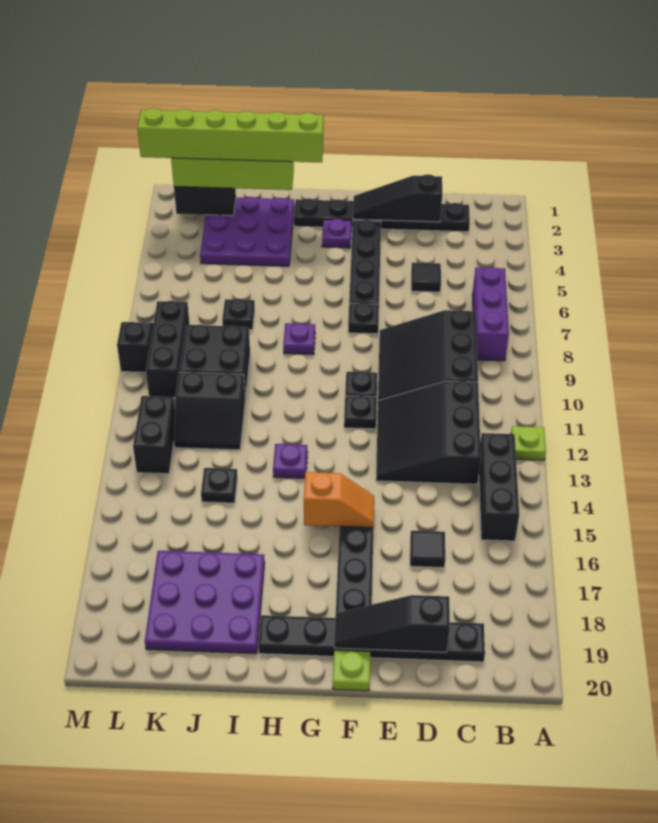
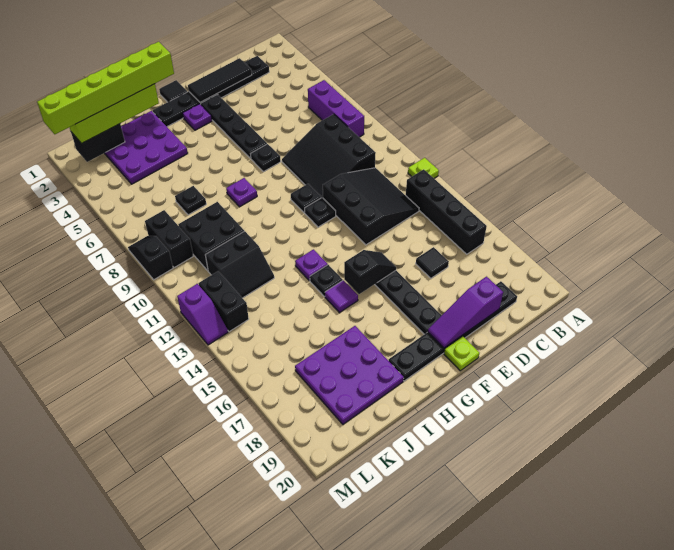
black 1x3 brick [479,433,519,541] -> black 1x4 brick [406,169,487,254]
black 3x3 slope [376,381,481,484] -> black 3x3 slope turned to [323,168,419,245]
black 1x3 slope [353,174,442,222] -> black 1x3 tile [188,58,252,102]
black 1x1 tile [411,263,441,292] -> black 1x1 tile moved to [159,80,187,102]
black 1x3 slope [334,595,450,652] -> purple 1x3 slope [428,276,503,348]
orange 1x2 slope [304,472,374,528] -> black 1x2 slope [344,250,396,294]
none -> purple 1x1 tile [325,280,358,313]
black 1x1 plate [201,468,237,503] -> black 1x1 plate moved to [310,265,343,296]
black 1x3 brick [146,301,190,397] -> black 1x2 brick [145,210,193,268]
none -> purple 1x2 slope [177,284,228,345]

